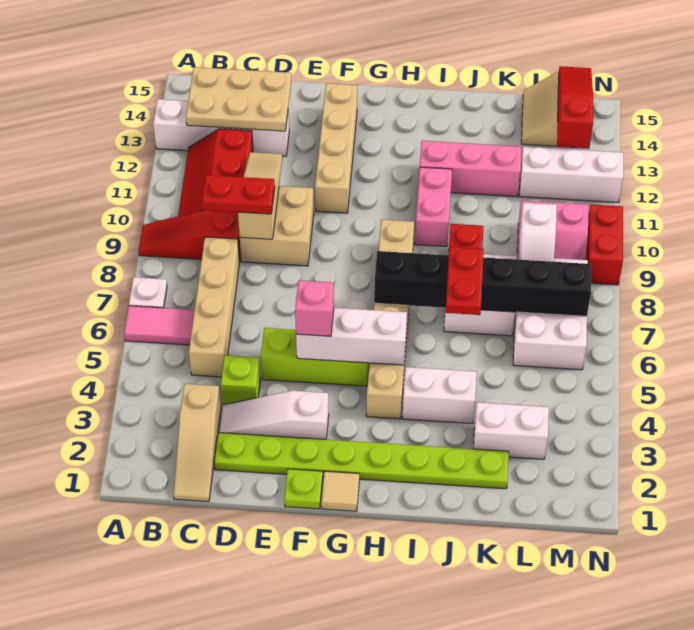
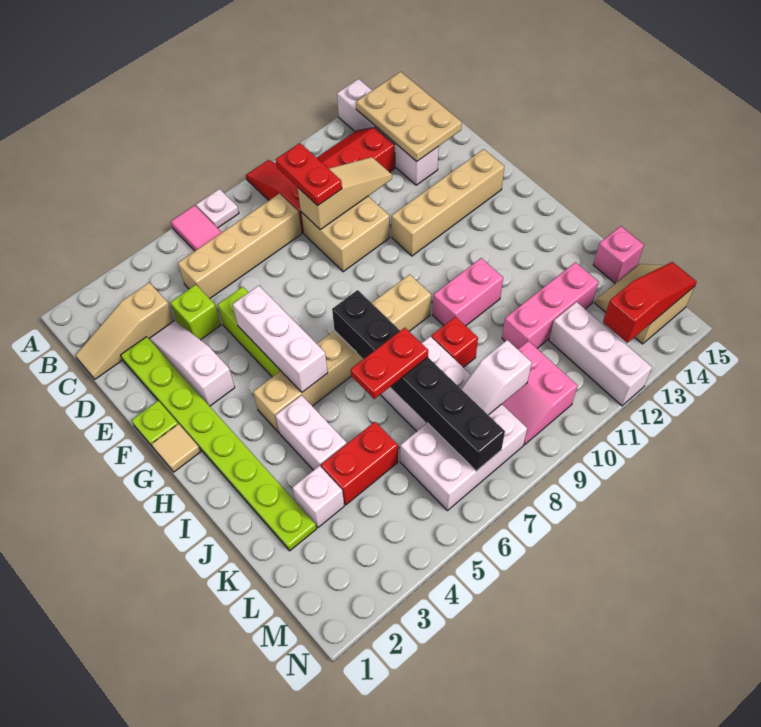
pink 1x1 brick [295,280,334,336] -> pink 1x1 brick moved to [593,226,644,283]
pink 1x3 brick [420,141,521,196] -> pink 1x3 brick turned to [502,262,599,349]
white 1x2 brick [474,402,549,459] -> white 1x1 brick [293,466,344,528]
red 1x2 brick [586,204,623,285] -> red 1x2 brick moved to [321,422,398,505]

